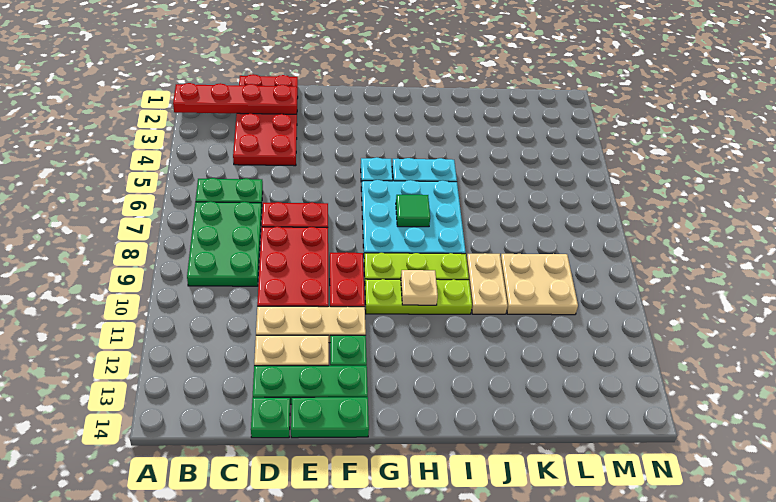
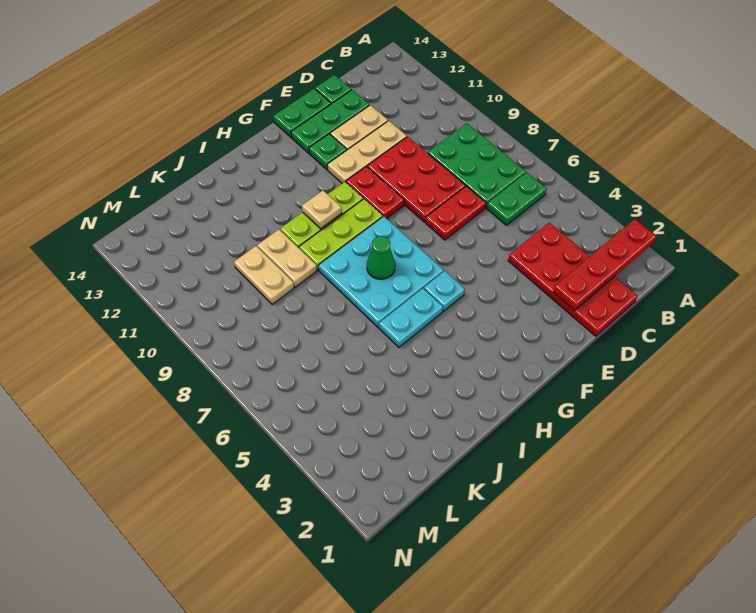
green 1x1 tile [396,195,430,227] -> green 1x1 cone [367,236,395,279]
tan 2x2 plate [501,254,578,315] -> tan 1x2 plate [234,246,294,305]

